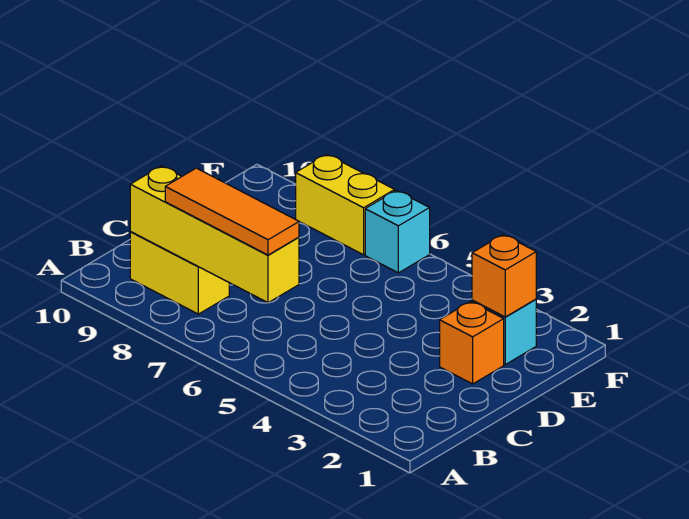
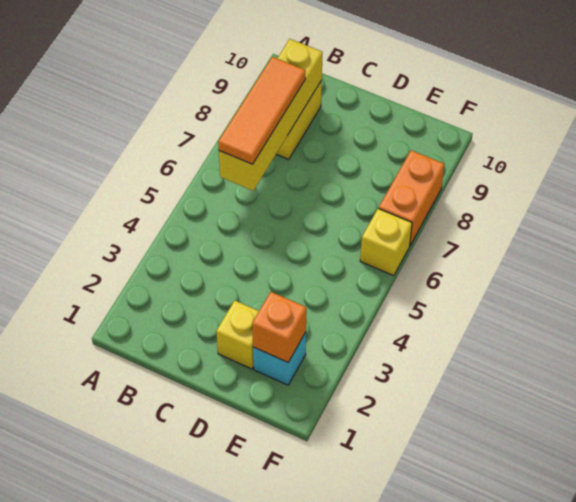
orange 1x1 brick [440,302,504,384] -> yellow 1x1 brick [216,301,259,369]
cyan 1x1 brick [365,190,430,273] -> yellow 1x1 brick [360,208,412,276]
yellow 1x2 brick [296,154,395,255] -> orange 1x2 brick [379,150,445,245]

